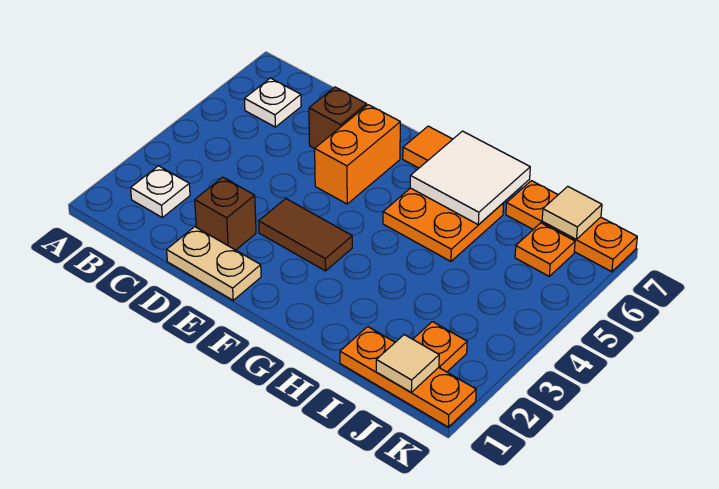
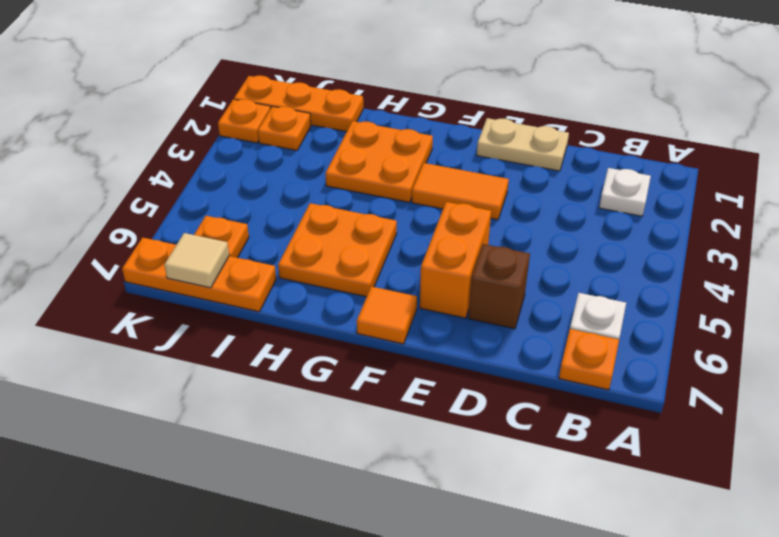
none -> orange 1x1 plate [559,329,619,390]
brown 1x1 brick [195,177,256,250] -> none
brown 1x2 tile [259,199,352,271] -> orange 1x2 tile [412,163,509,220]
none -> orange 2x2 plate [326,121,433,202]
white 2x2 tile [410,131,530,224] -> none
tan 1x1 tile [376,335,439,392] -> none
none -> orange 1x1 plate [218,99,271,143]

